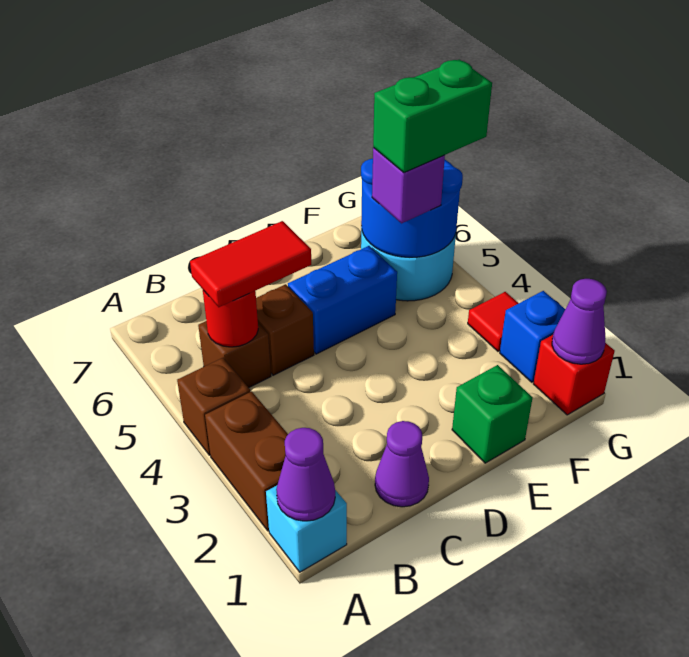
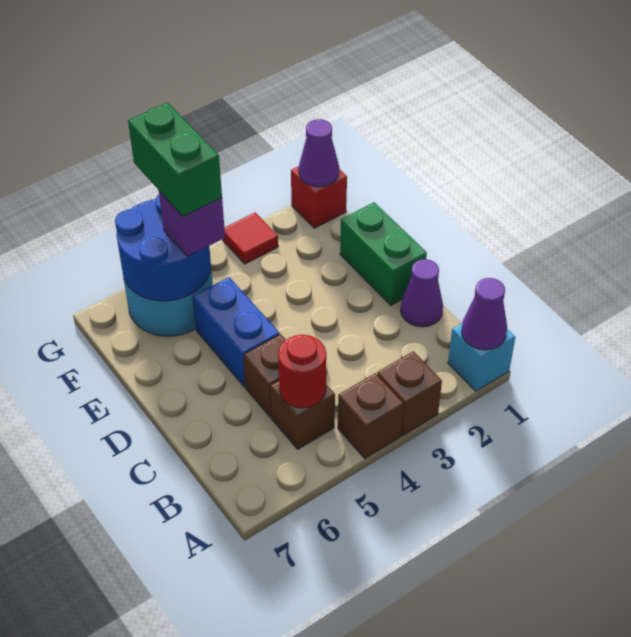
brown 1x2 brick [205,391,288,531] -> brown 1x1 brick [377,351,442,435]
red 1x2 tile [190,221,311,307] -> none
green 1x1 brick [452,365,532,463] -> green 1x2 brick [340,202,427,305]
blue 1x1 brick [500,291,565,382] -> none

